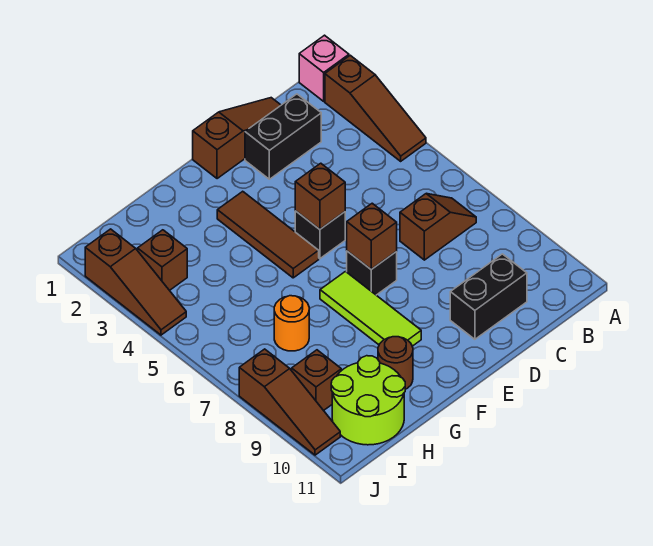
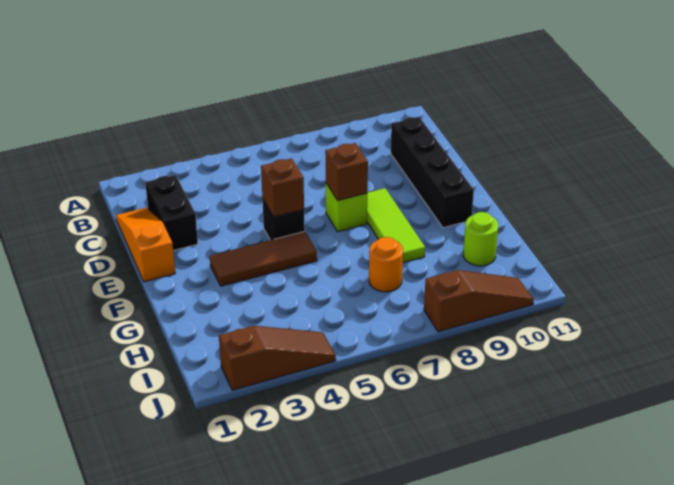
pink 1x1 brick [299,35,349,101] -> none
brown 1x3 slope [325,55,426,161] -> none
brown 1x2 slope [400,194,476,260] -> none
brown 1x3 slope [193,98,281,179] -> orange 1x3 slope [116,208,175,282]
black 1x2 brick [450,254,527,339] -> black 1x4 brick [391,117,474,228]
black 1x1 brick [347,251,397,295] -> lime 1x1 brick [326,183,367,232]
lime 1x3 tile [320,272,421,346] -> lime 1x3 tile turned to [367,188,425,263]
brown 1x1 round brick [378,337,413,389] -> none
lime 2x2 round brick [331,356,405,445] -> lime 1x1 round brick [463,212,498,266]
brown 1x1 brick [138,230,187,290] -> none
brown 1x1 brick [292,350,341,410] -> none

